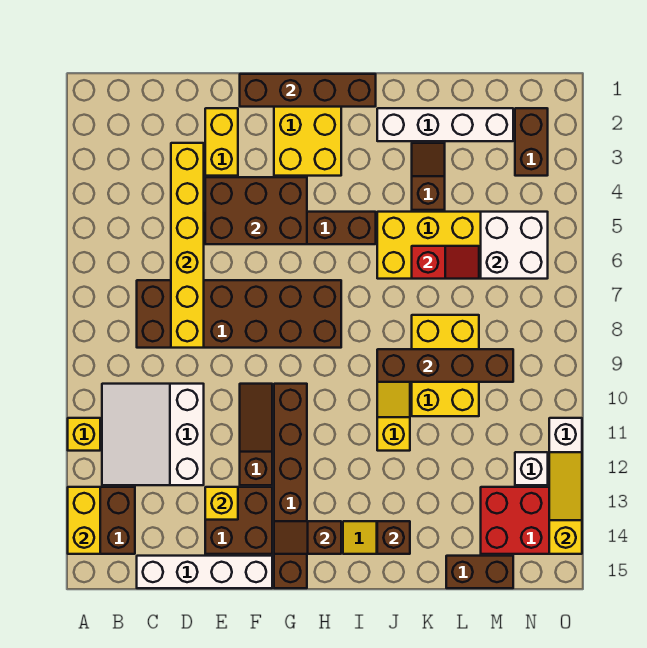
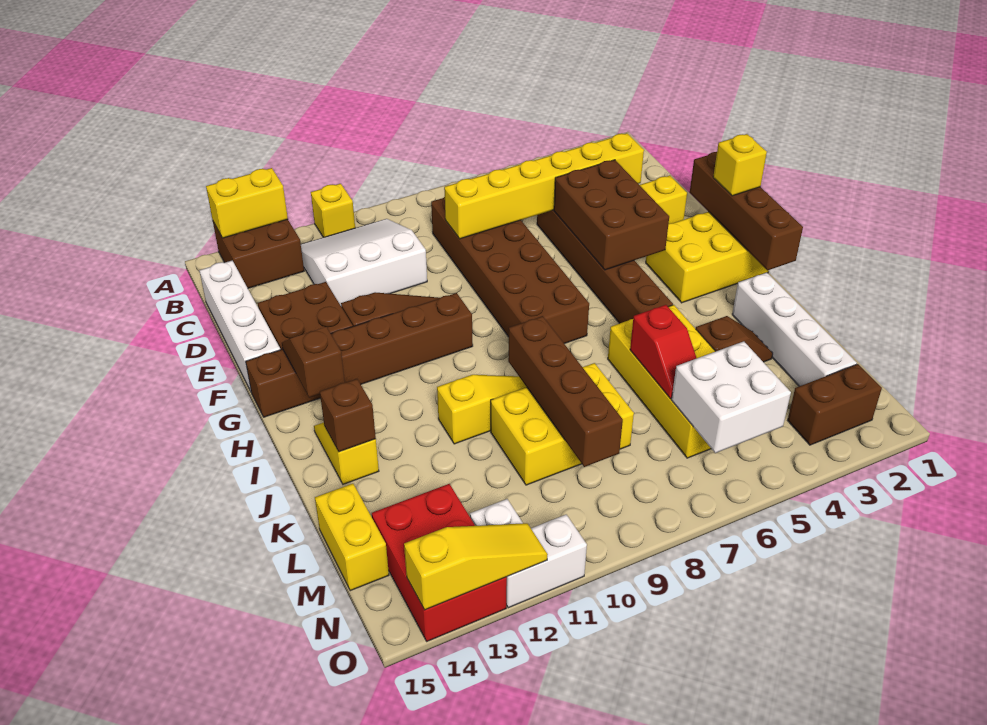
yellow 1x1 brick [205,487,238,520] -> yellow 1x1 brick moved to [713,134,767,196]
brown 1x2 brick [446,556,513,588] -> yellow 1x2 brick [315,484,389,591]

